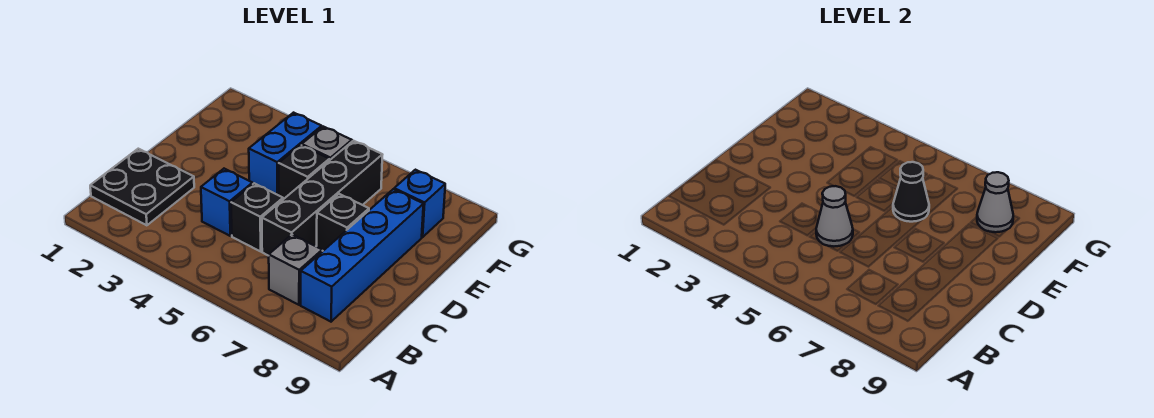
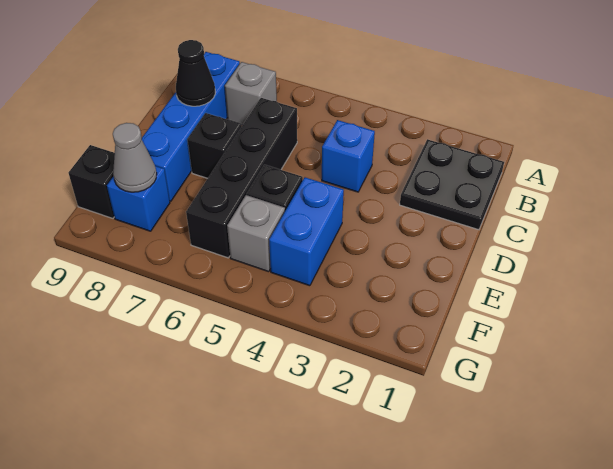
black 1x1 brick [231,183,283,251] -> black 1x1 brick moved to [69,145,115,218]
grey 1x1 cone [816,186,853,246] -> none
black 1x1 cone [893,162,929,222] -> black 1x1 cone moved to [176,40,215,106]

